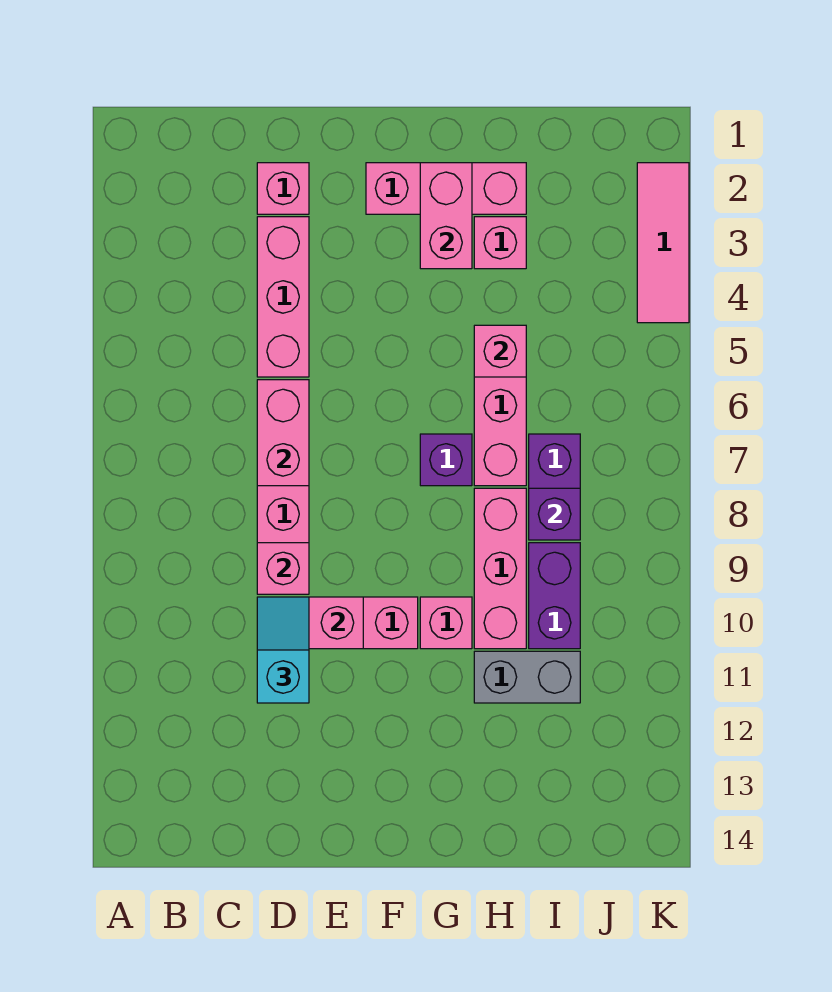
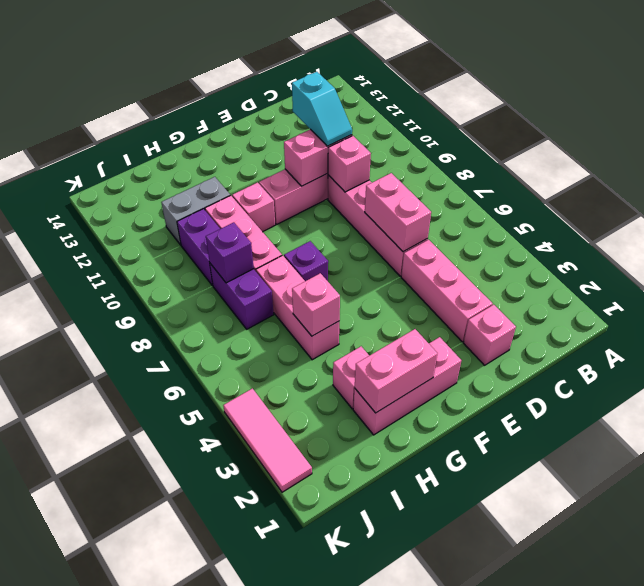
pink 1x2 brick [420,163,472,269] -> pink 1x2 brick turned to [355,329,438,413]

